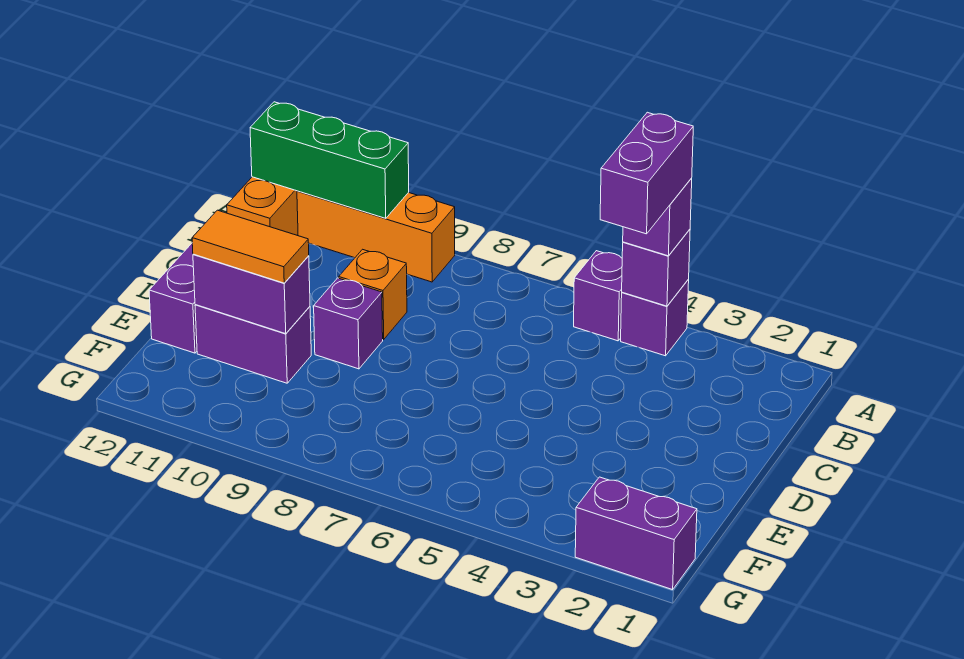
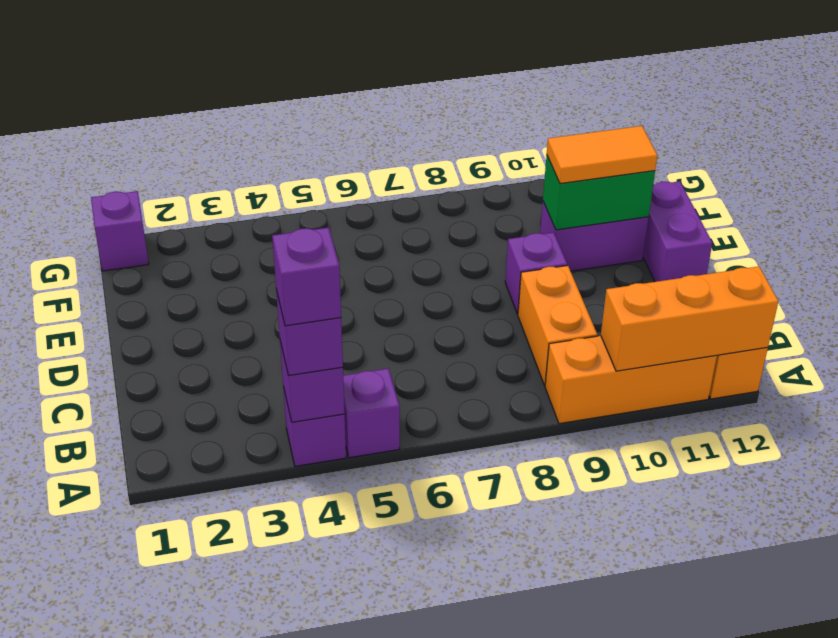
purple 1x2 brick [600,112,693,234] -> purple 1x1 brick [272,228,341,326]
green 1x3 brick [250,102,409,218] -> orange 1x3 brick [601,266,778,371]
orange 1x1 brick [339,249,407,339] -> orange 1x2 brick [518,265,597,385]
purple 1x2 brick [193,254,310,334] -> green 1x2 brick [543,155,655,230]
purple 1x2 brick [575,477,697,590] -> purple 1x1 brick [91,191,149,271]

